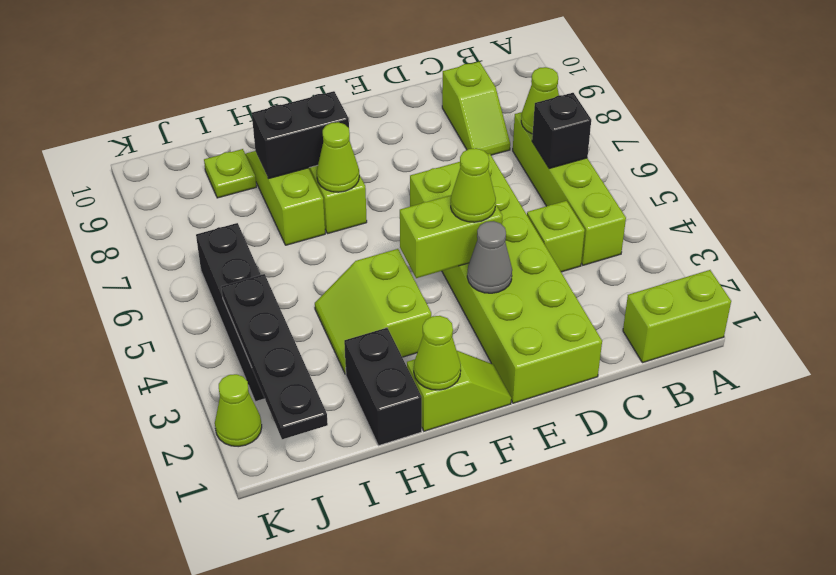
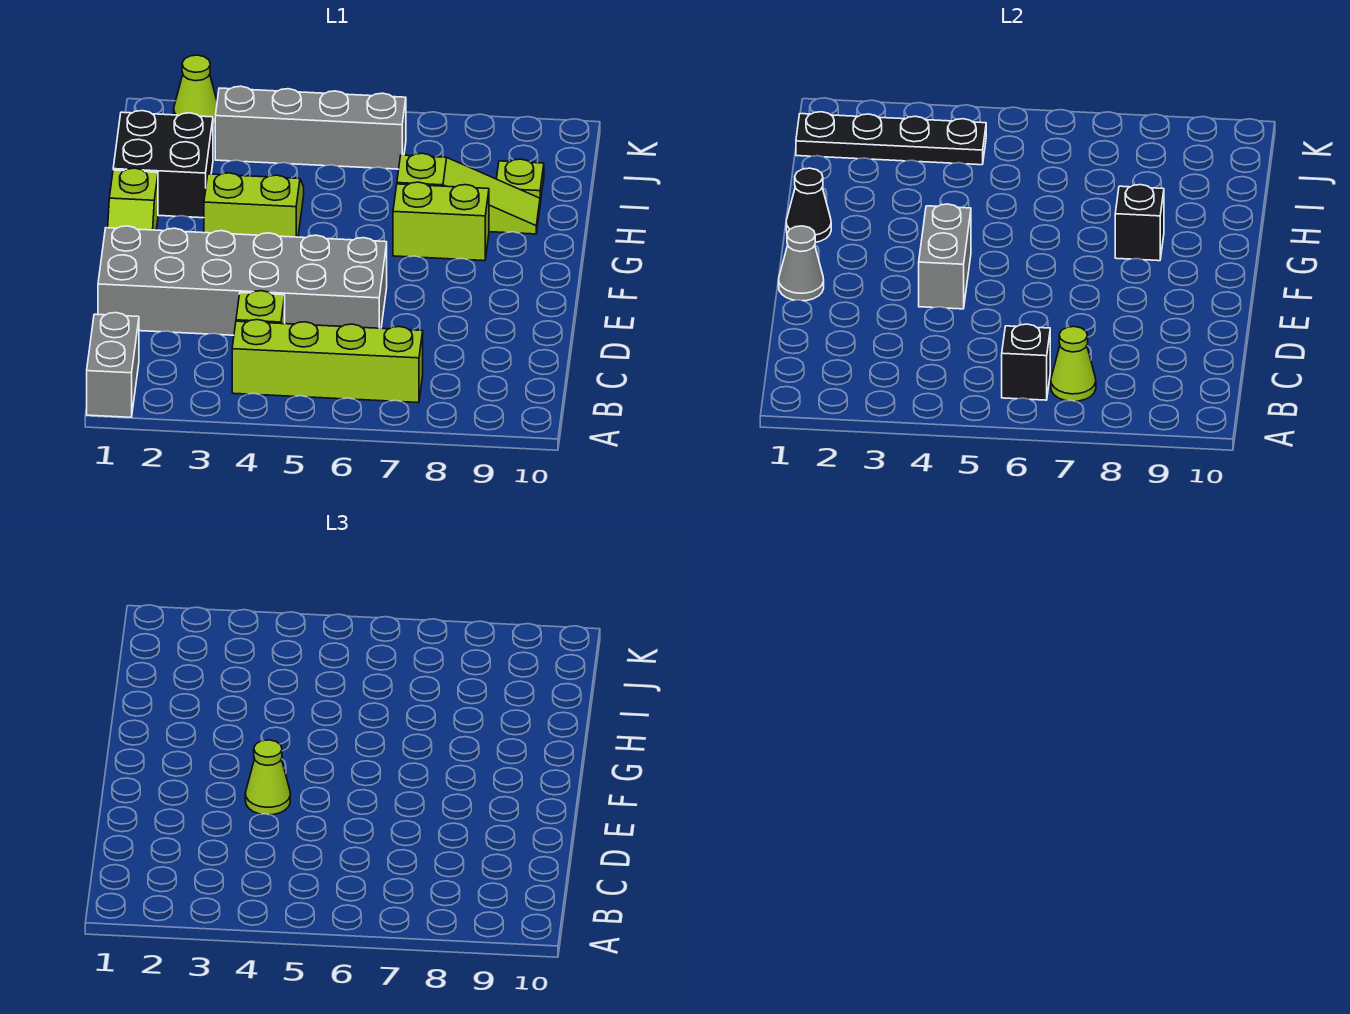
lime 1x2 brick [623,270,731,363] -> grey 1x2 brick [87,313,139,417]
lime 1x2 slope [442,62,510,155] -> none
lime 2x6 brick [410,154,602,403] -> grey 2x6 brick [98,226,387,335]
grey 1x1 cone [467,221,512,293] -> grey 1x1 cone moved to [779,226,824,301]
lime 1x2 brick [400,195,502,278] -> grey 1x2 brick [919,204,971,309]
lime 1x1 cone [414,316,461,390] -> black 1x1 cone [786,168,831,243]
lime 1x1 cone [317,122,359,192] -> none
black 1x2 brick [252,91,349,179] -> black 1x1 brick [1115,185,1164,261]
black 1x2 brick [344,328,422,446] -> black 2x2 brick [113,111,213,218]
black 1x4 brick [196,223,265,402] -> grey 1x4 brick [215,86,406,169]

